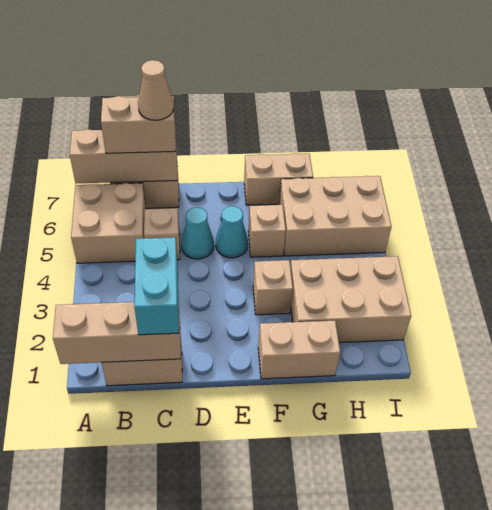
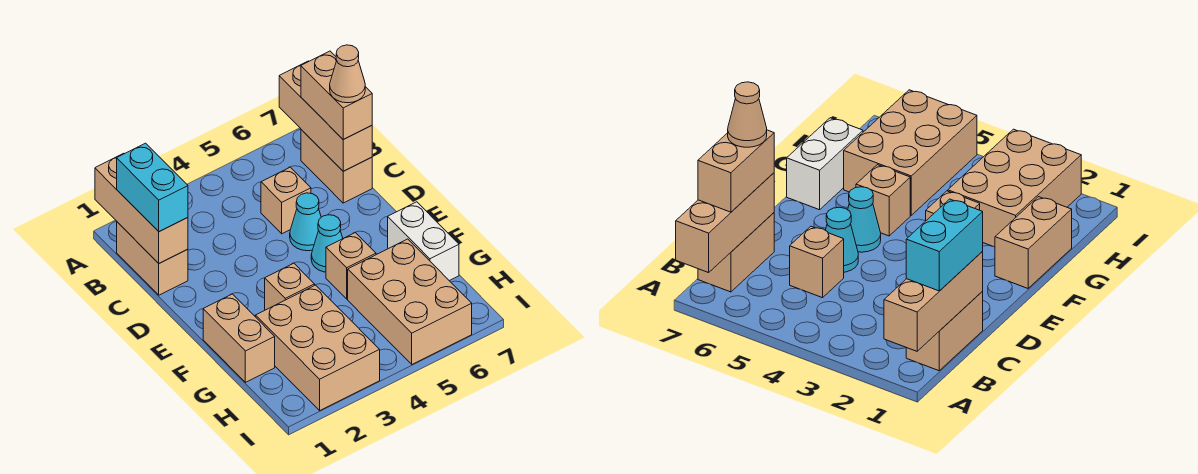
tan 2x2 brick [71,183,146,263] -> none
cyan 1x2 brick [134,237,179,335] -> cyan 1x2 brick turned to [117,143,188,232]
tan 1x2 brick [244,153,313,205] -> white 1x2 brick [388,202,459,281]

